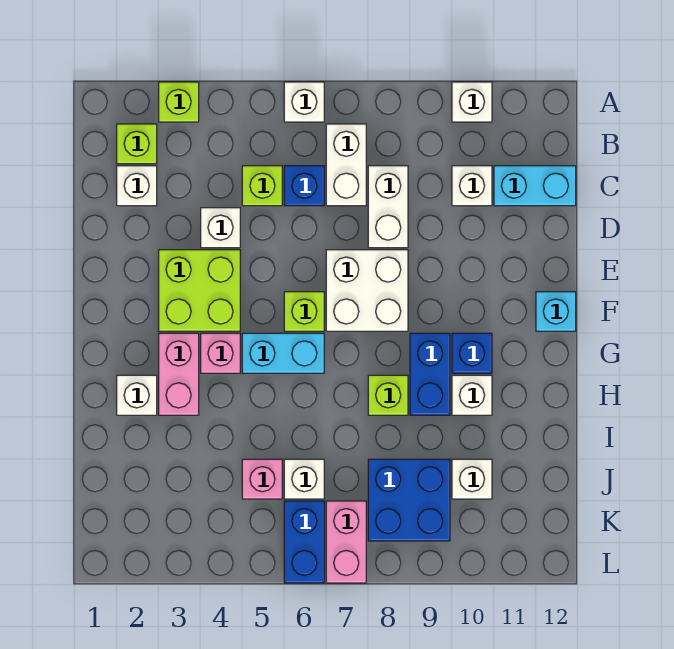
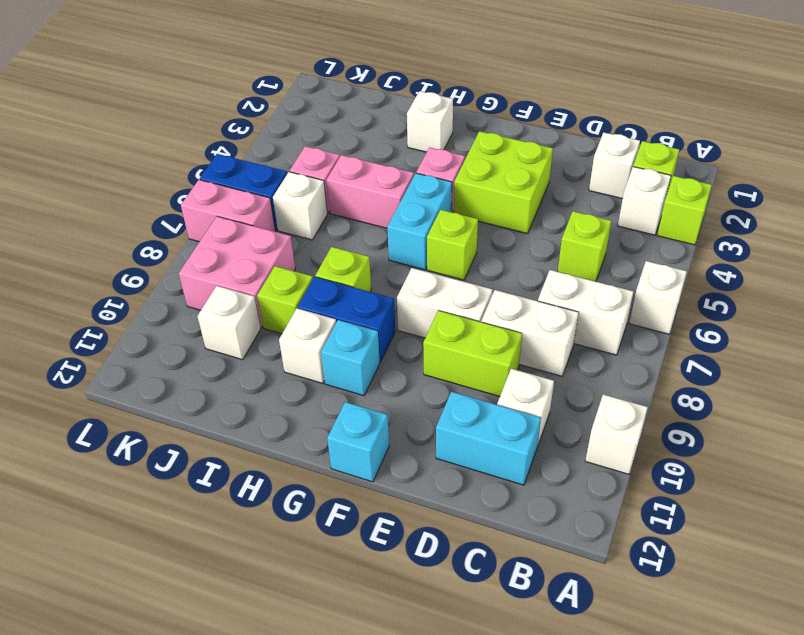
blue 1x1 brick [284,166,324,206] -> none
cyan 1x2 brick [494,166,576,206] -> cyan 1x2 brick turned to [436,392,541,485]
white 1x1 brick [201,208,240,248] -> white 1x1 brick moved to [618,167,671,235]
none -> lime 1x2 brick [423,311,522,396]
white 2x2 brick [326,250,408,331] -> white 1x2 brick [397,268,492,338]
pink 1x2 brick [159,333,199,415] -> pink 1x2 brick moved to [327,155,414,228]
blue 1x1 brick [452,333,492,373] -> cyan 1x1 brick [321,320,380,396]
none -> lime 1x1 brick [257,266,313,334]
blue 2x2 brick [368,459,450,541] -> pink 2x2 brick [179,216,295,328]

